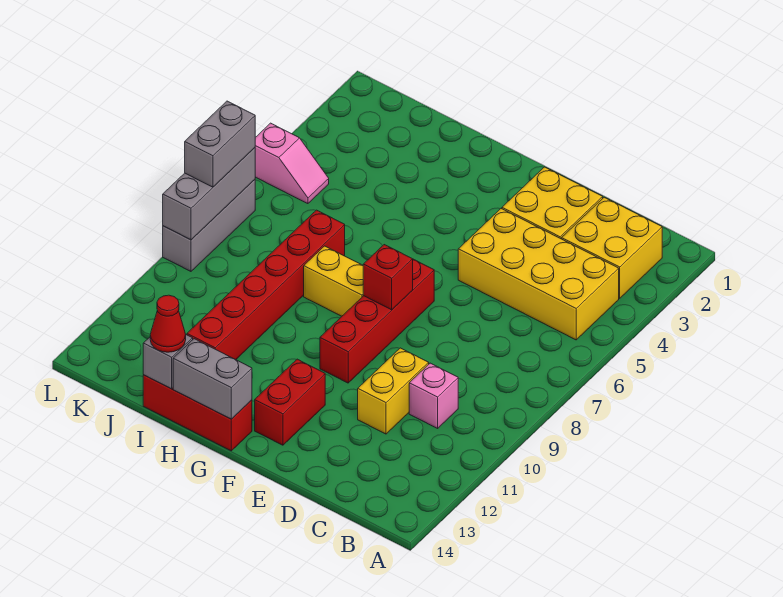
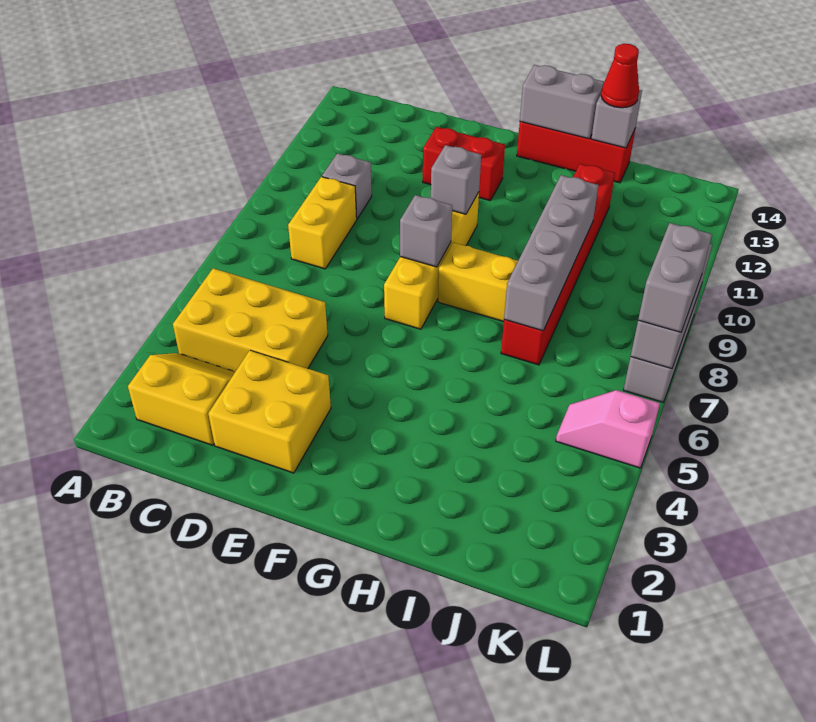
yellow 2x2 brick [562,197,662,298] -> yellow 2x2 slope [128,353,235,445]
yellow 2x4 brick [458,209,619,340] -> yellow 2x3 brick [173,268,328,372]
pink 1x1 brick [409,363,458,428] -> grey 1x1 brick [322,153,372,219]
yellow 1x2 brick [358,348,429,434] -> yellow 1x2 brick moved to [288,177,357,269]
red 1x4 brick [320,259,434,383] -> yellow 1x4 brick [384,192,479,329]
red 1x1 brick [363,245,413,310] -> grey 1x1 brick [400,195,452,267]
none -> grey 1x1 brick [431,145,481,214]
red 1x2 brick [255,359,325,445] -> red 1x2 brick turned to [423,127,505,201]
none -> grey 1x4 brick [504,175,599,331]

